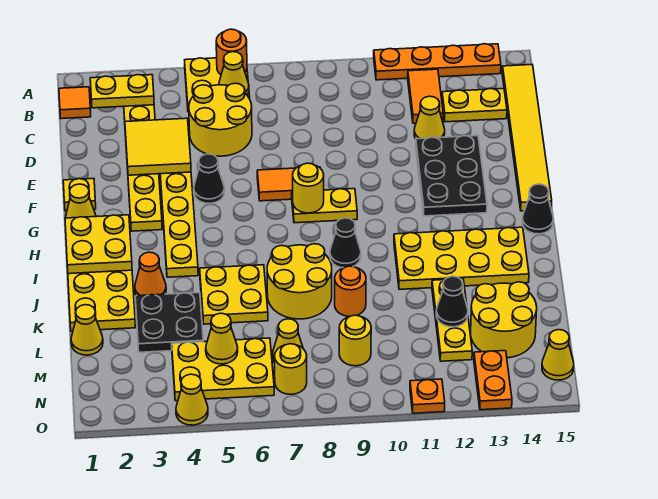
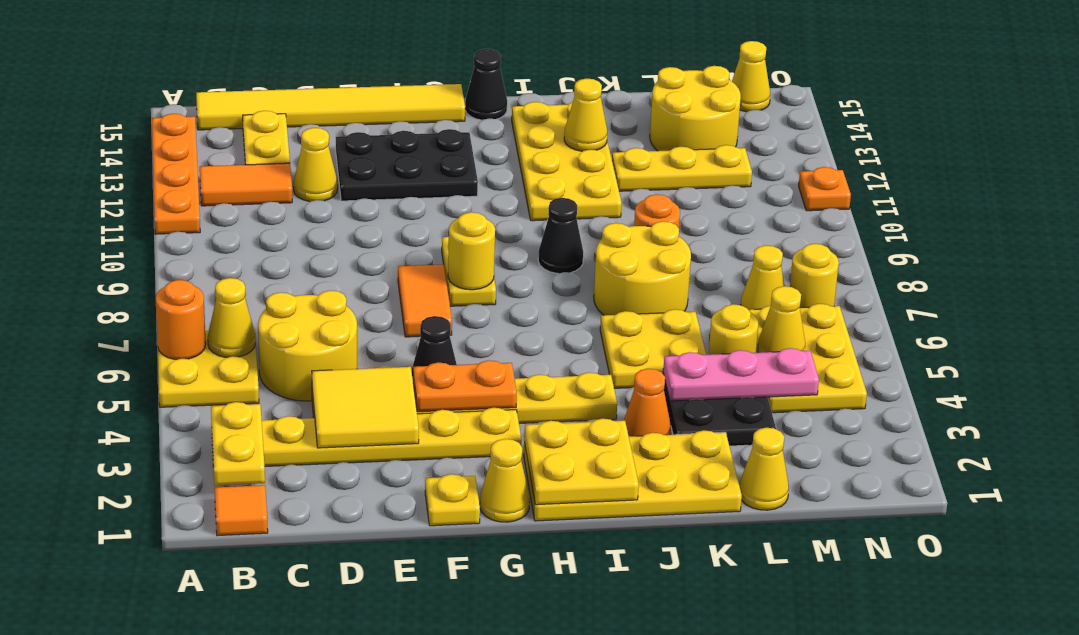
none -> pink 1x3 plate [663,348,819,401]
black 1x1 cone [436,276,468,327] -> none
yellow 1x1 round brick [339,315,371,366] -> yellow 1x1 round brick moved to [709,304,758,355]
orange 1x2 plate [474,351,512,410] -> orange 1x2 plate moved to [413,360,517,412]
yellow 1x1 cone [176,374,208,425] -> yellow 1x1 cone moved to [564,78,607,151]

